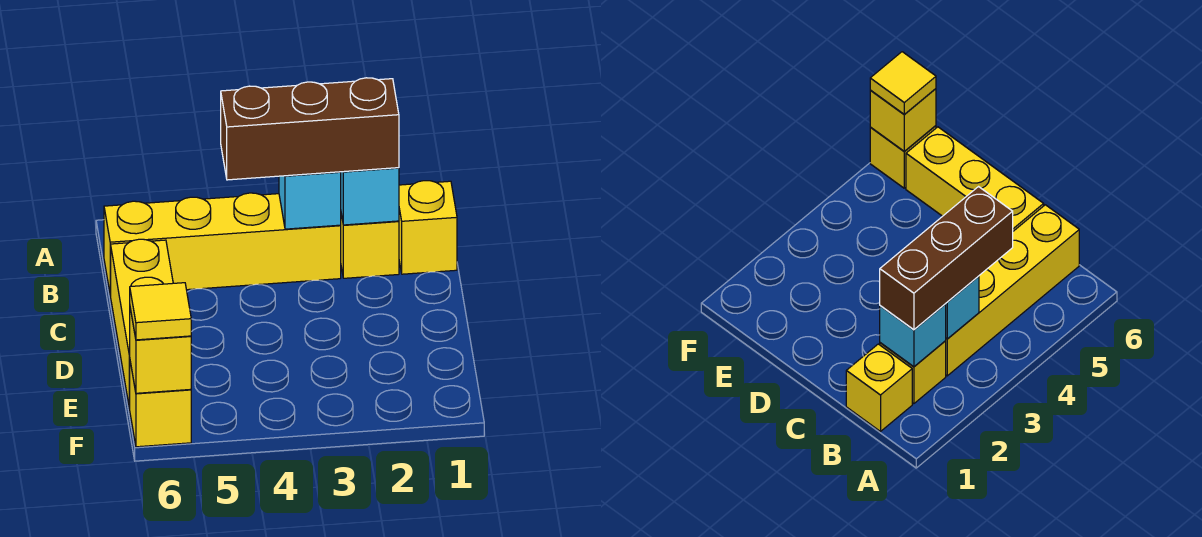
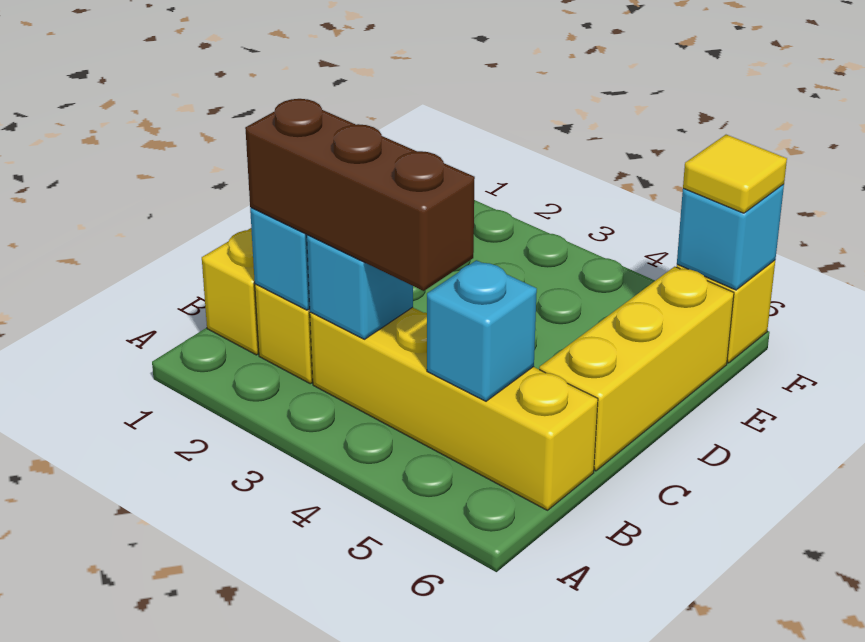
none -> cyan 1x1 brick [427,260,537,401]
yellow 1x1 brick [130,309,191,393] -> cyan 1x1 brick [677,184,784,290]

